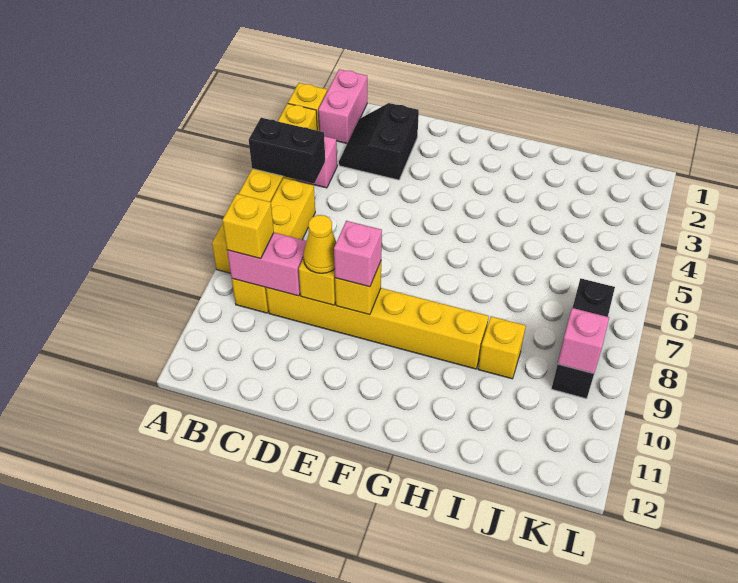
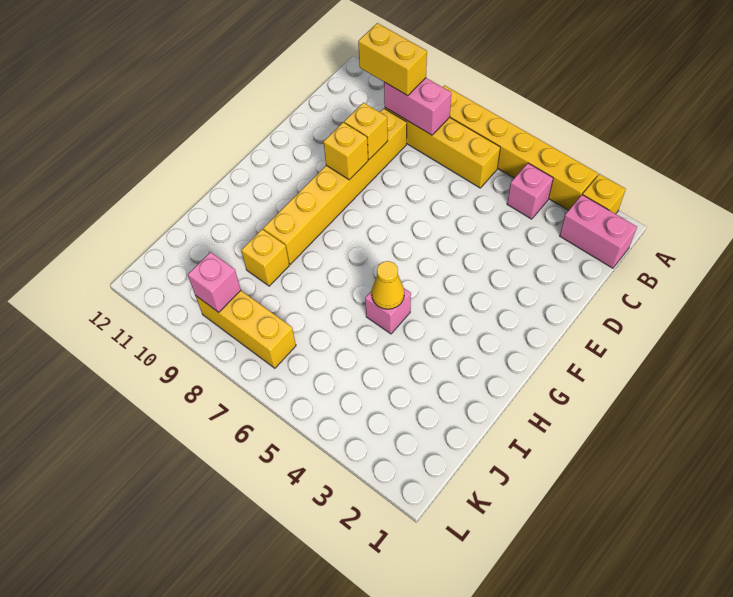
black 1x2 brick [249,118,325,183] -> none
pink 1x2 brick [227,233,307,296] -> pink 1x2 brick turned to [384,78,451,135]
yellow 1x1 brick [222,194,274,258] -> yellow 1x2 brick [358,23,427,96]
black 2x2 slope [339,103,419,180] -> none
yellow 1x1 cone [303,215,336,273] -> yellow 1x1 cone moved to [372,261,404,309]
pink 1x1 brick [334,221,382,287] -> pink 1x1 brick moved to [365,288,411,334]
black 1x3 brick [551,278,615,399] -> yellow 1x3 brick [196,291,296,368]

